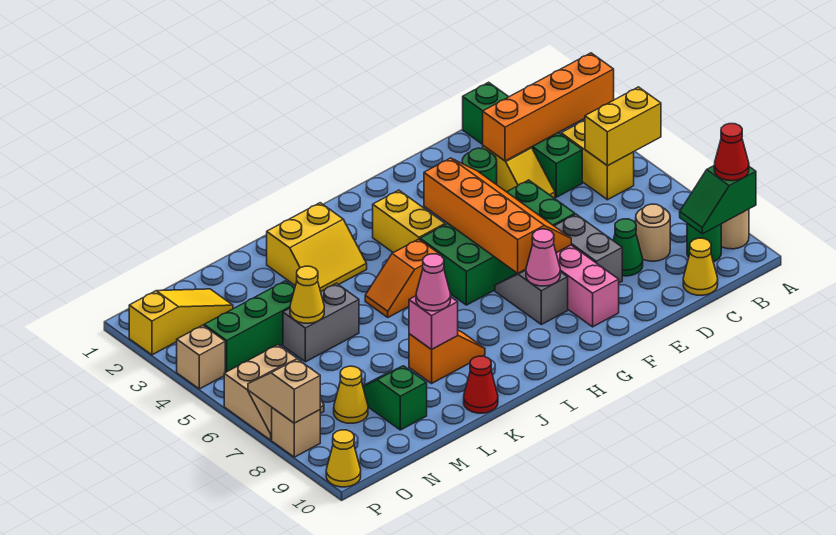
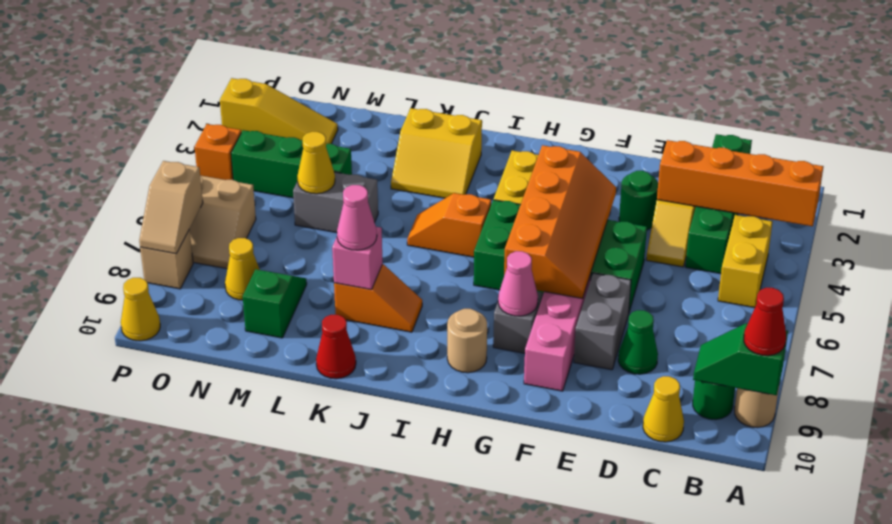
yellow 1x2 brick [585,87,661,166] -> none
tan 1x1 round brick [636,204,670,261] -> tan 1x1 round brick moved to [447,309,487,373]
tan 1x1 brick [177,325,225,389] -> orange 1x1 brick [195,124,241,180]
tan 1x2 slope [248,359,320,423] -> tan 1x2 slope turned to [139,161,203,254]

